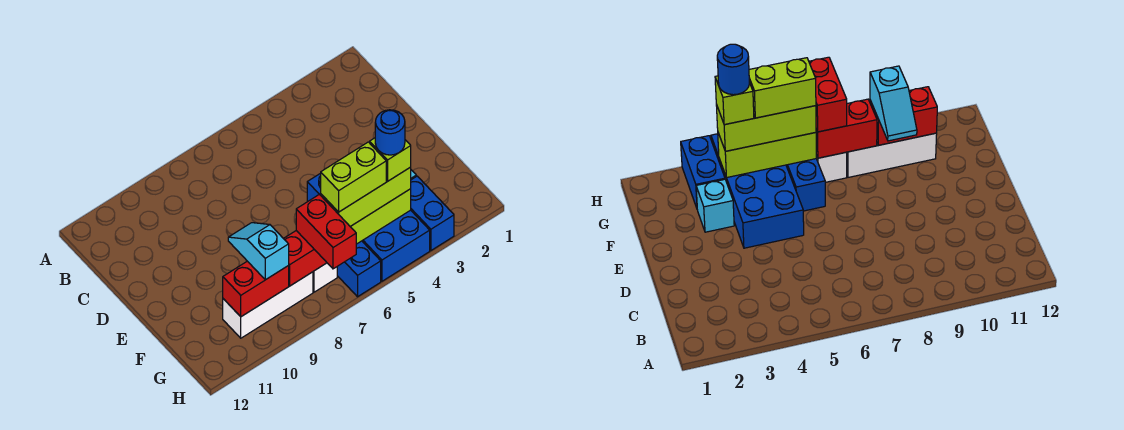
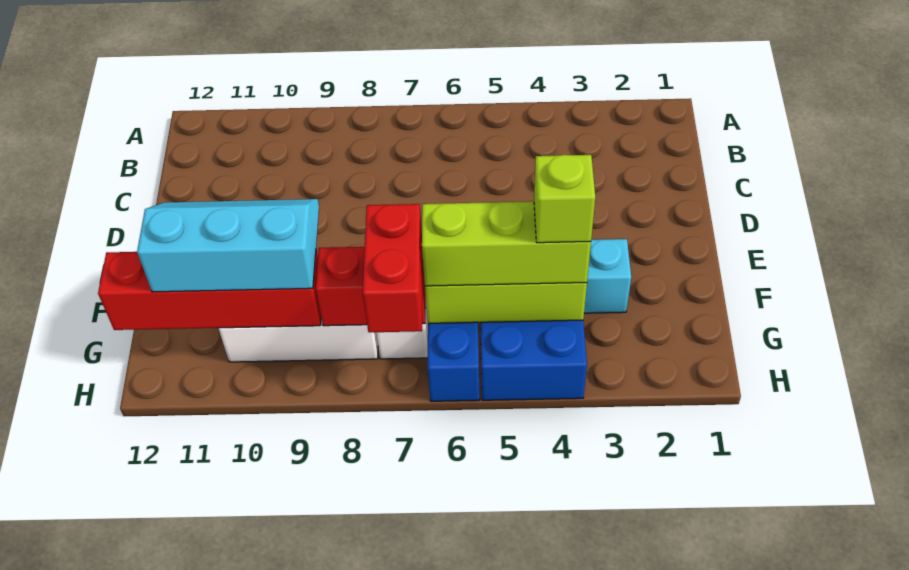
cyan 1x2 slope [228,223,289,280] -> cyan 2x3 slope [137,199,319,292]
blue 1x2 brick [411,176,454,250] -> none
blue 1x1 round brick [375,110,405,155] -> none
lime 1x2 brick [321,142,386,212] -> none
red 1x2 brick [223,261,289,317] -> red 1x4 brick [98,250,321,330]

